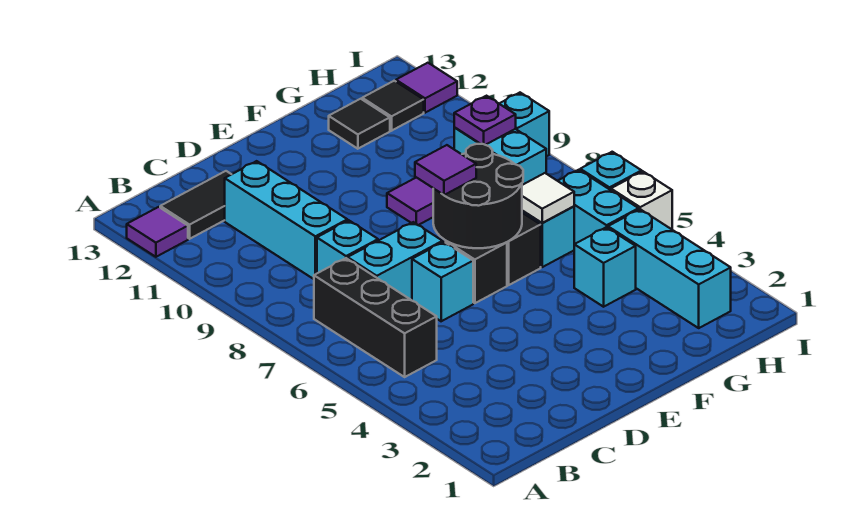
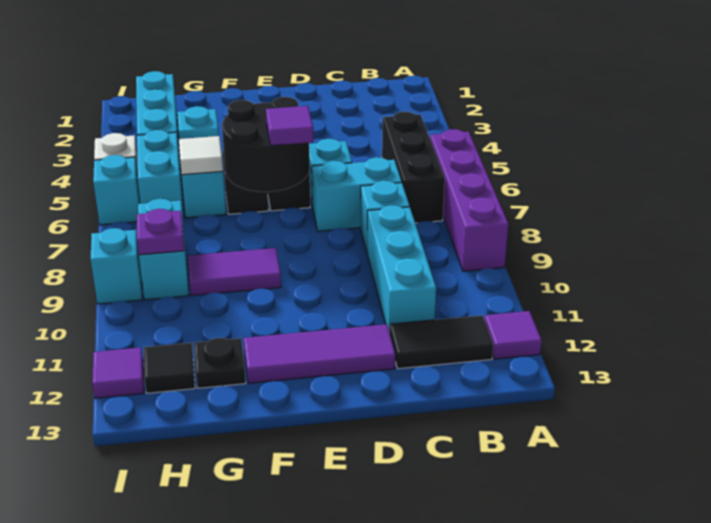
none -> purple 1x4 brick [430,129,509,271]
none -> purple 1x3 tile [244,324,395,383]
black 1x1 tile [329,99,390,149] -> black 1x1 plate [194,338,246,388]

